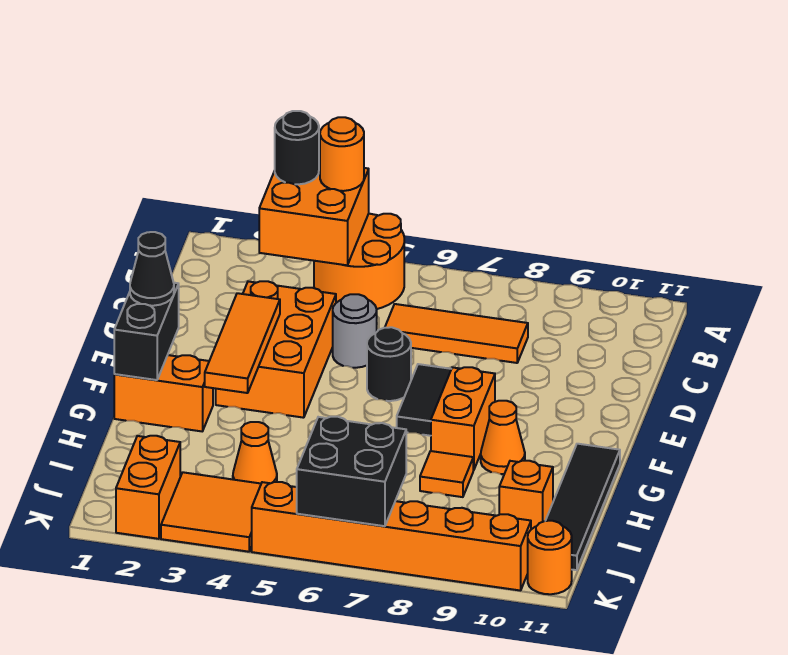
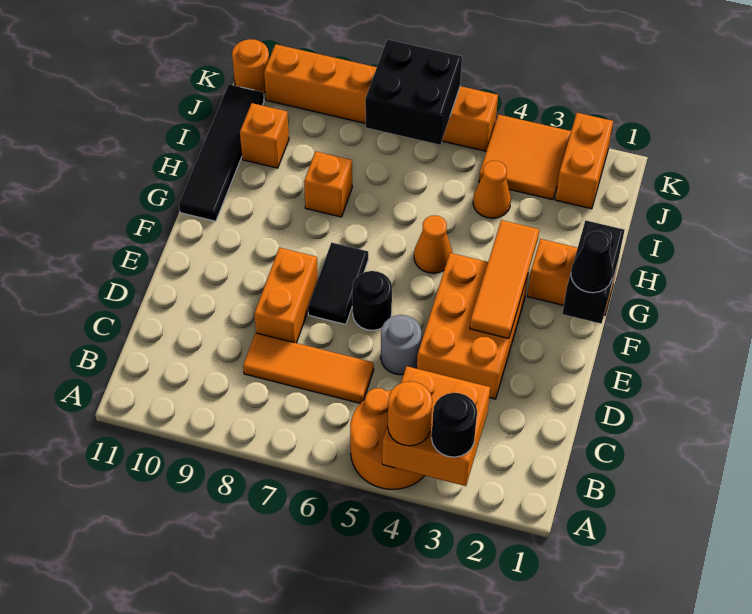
orange 1x2 brick [431,367,495,470] -> orange 1x2 brick moved to [254,248,318,343]
orange 1x1 cone [481,401,525,474] -> orange 1x1 cone moved to [414,216,452,273]
orange 1x1 tile [420,451,473,497] -> orange 1x1 brick [304,151,352,217]

